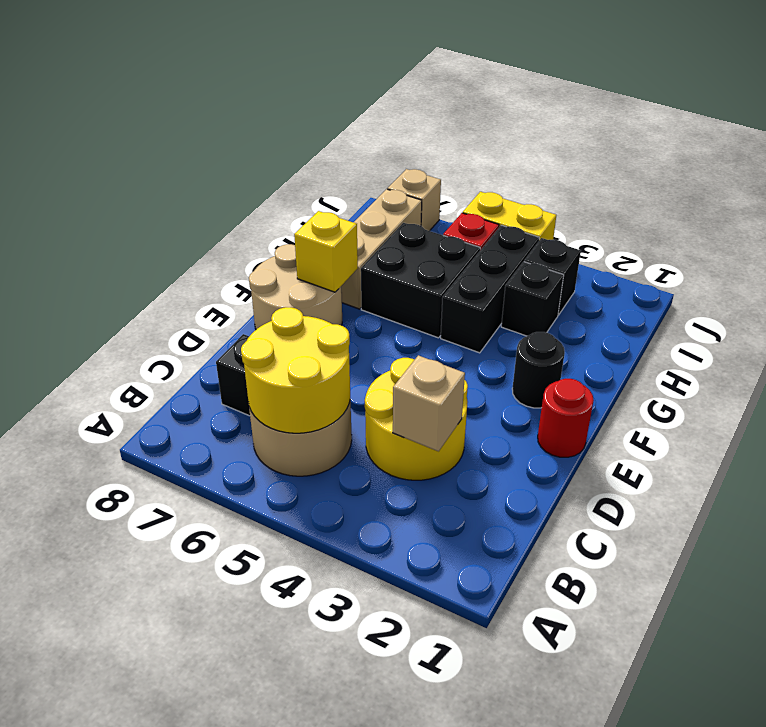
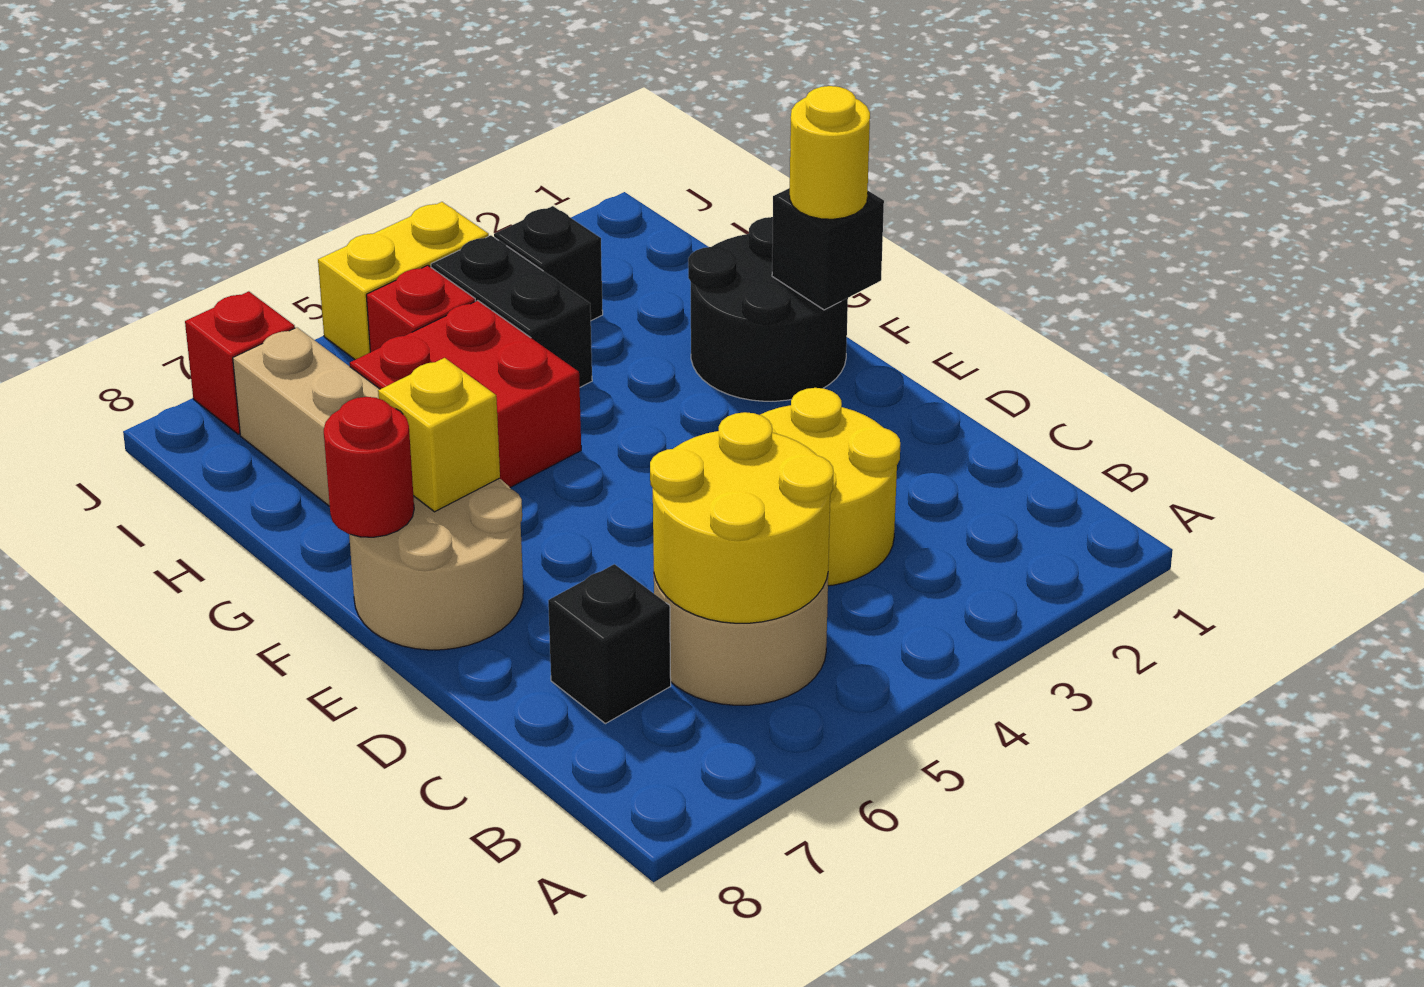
tan 1x1 brick [393,355,465,451] -> none
red 1x1 round brick [538,379,594,457] -> red 1x1 round brick moved to [324,397,414,537]
none -> yellow 1x1 round brick [790,86,870,219]
black 1x1 round brick [512,332,565,408] -> black 2x2 round brick [688,217,848,401]
black 1x3 brick [441,225,539,353] -> black 1x2 brick [431,235,592,387]
black 2x2 brick [361,223,480,338] -> red 2x2 brick [350,301,581,487]
black 1x1 brick [501,262,564,336] -> black 1x1 brick moved to [772,188,884,310]
tan 1x1 brick [387,169,441,231] -> red 1x1 brick [185,291,295,434]

